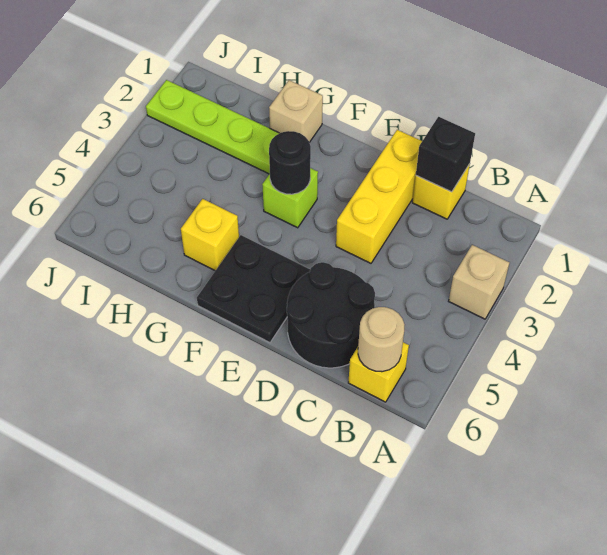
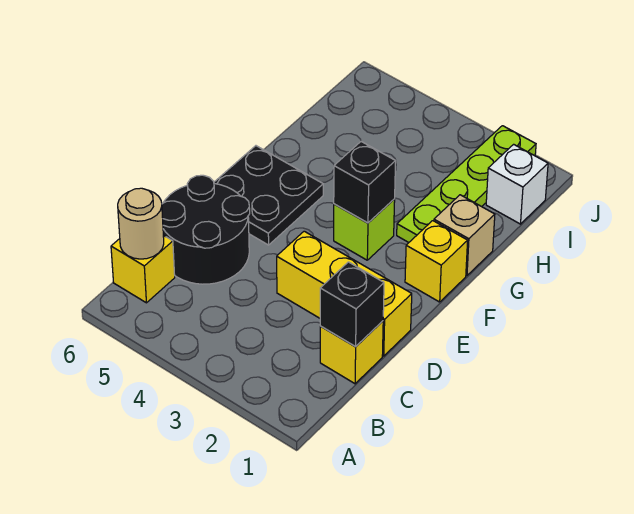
tan 1x1 brick [449,245,509,319] -> none
black 1x1 round brick [269,131,311,194] -> black 1x1 brick [334,142,396,223]
yellow 1x1 brick [181,199,239,271] -> yellow 1x1 brick moved to [405,221,468,302]
none -> white 1x1 brick [486,144,548,224]

